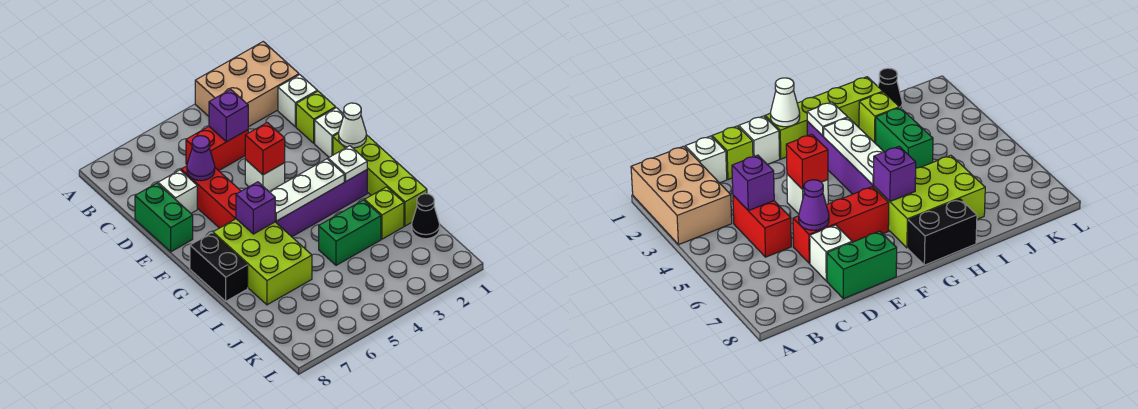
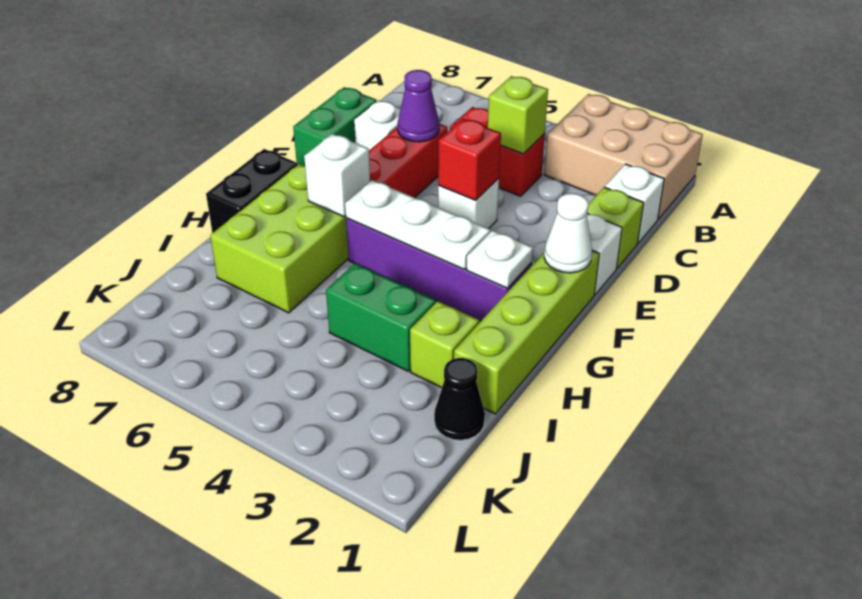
purple 1x1 brick [209,90,248,142] -> lime 1x1 brick [488,76,548,154]
purple 1x1 brick [236,182,275,234] -> white 1x1 brick [304,134,370,217]

